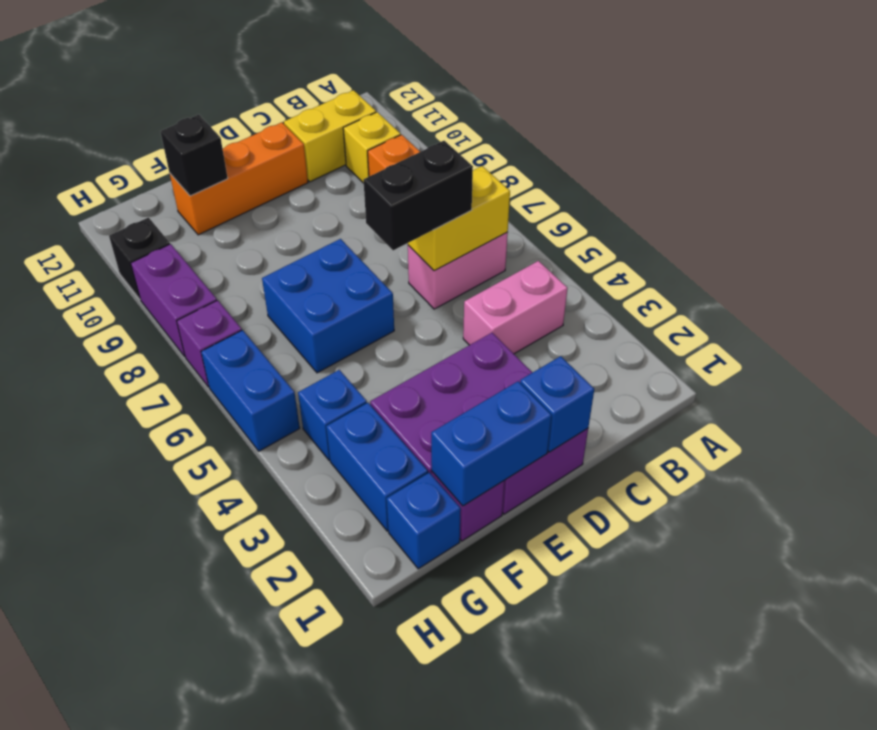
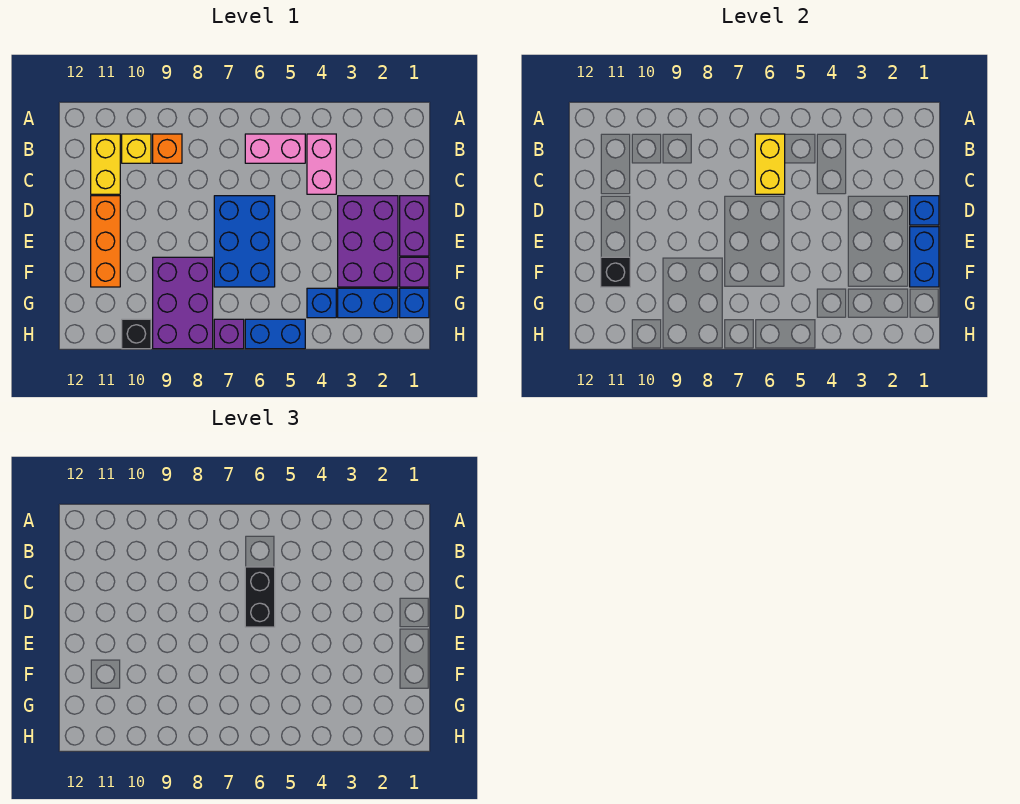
pink 1x2 brick [408,232,508,309] -> pink 1x2 brick turned to [245,134,305,163]
blue 2x2 brick [262,239,394,373] -> blue 2x3 brick [214,196,275,287]
purple 1x2 brick [131,244,217,356] -> purple 2x3 brick [153,257,213,349]

